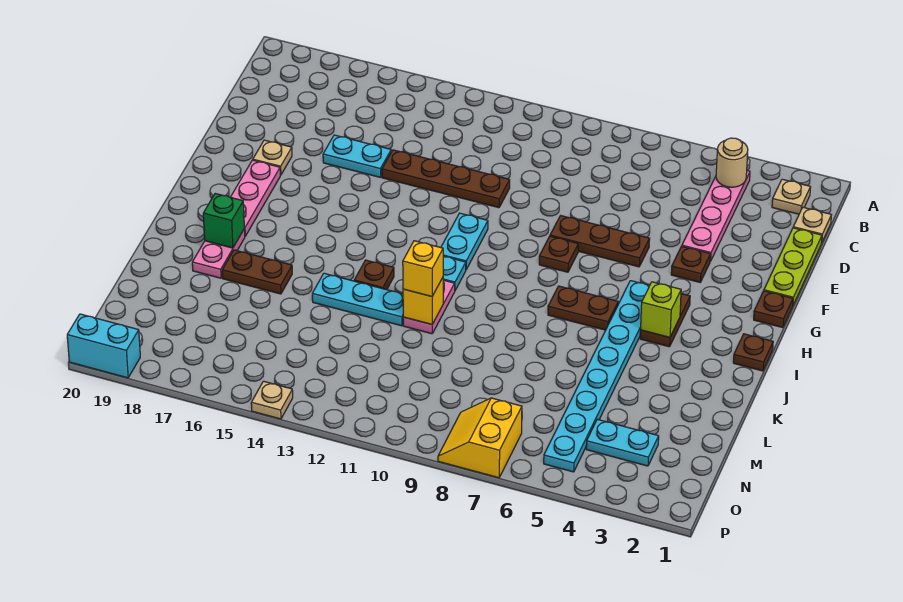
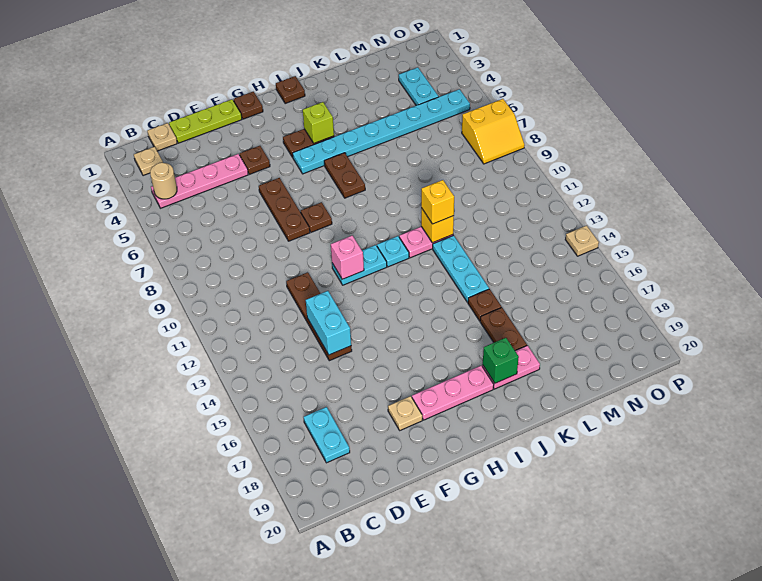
cyan 1x2 plate [323,135,391,177] -> cyan 1x2 plate moved to [304,407,350,463]
none -> pink 1x1 brick [331,236,364,279]
brown 1x1 plate [354,260,394,290] -> brown 1x1 plate moved to [468,289,501,321]
cyan 1x2 brick [67,314,140,378] -> cyan 1x2 brick moved to [306,291,351,355]

